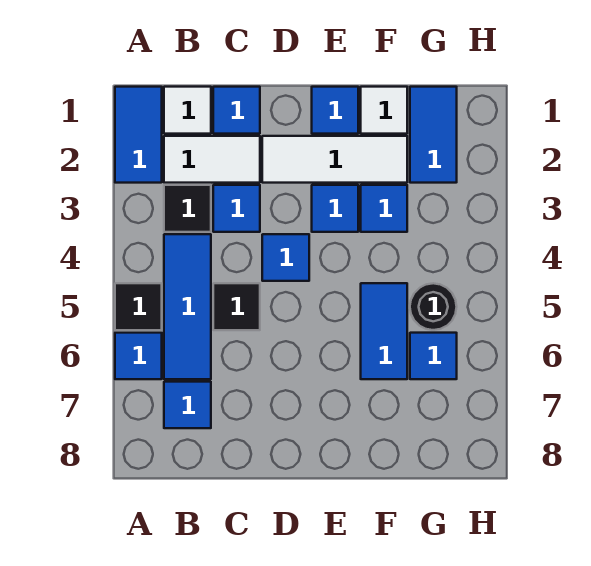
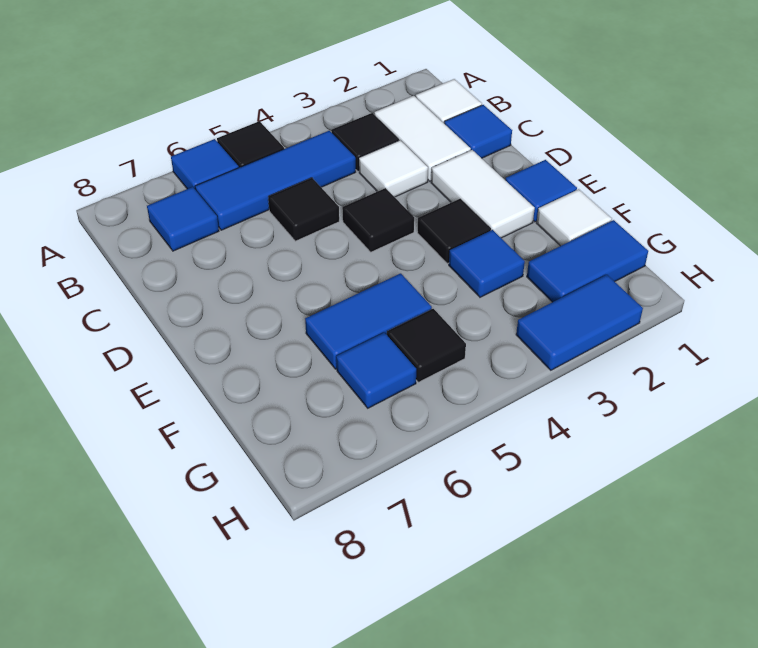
blue 1x2 tile [115,87,162,183] -> blue 1x2 tile moved to [516,275,643,370]
blue 1x1 tile [213,185,260,232] -> white 1x1 tile [359,140,428,197]
white 1x3 tile [262,136,407,183] -> white 1x2 tile [431,150,535,238]
blue 1x1 tile [262,234,309,281] -> black 1x1 tile [342,188,414,252]
blue 1x1 tile [312,185,358,232] -> black 1x1 tile [417,199,491,264]
black 1x1 round brick [410,283,457,330] -> black 1x1 tile [387,309,466,382]

